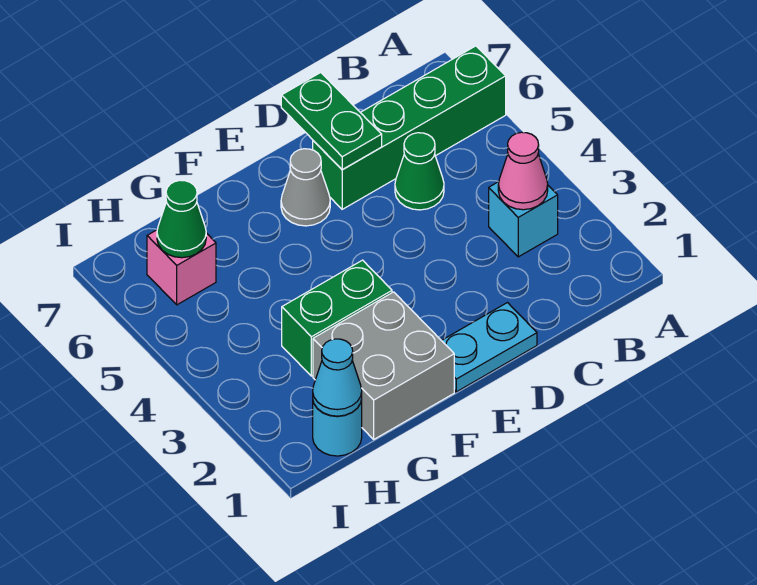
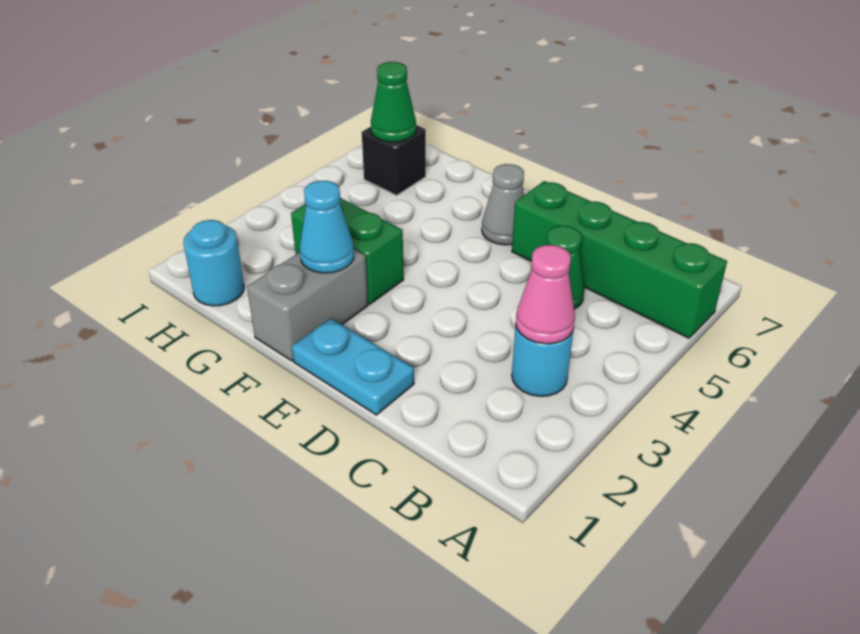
cyan 1x1 brick [489,182,558,257] -> cyan 1x1 round brick [512,325,573,396]
green 1x2 plate [281,72,382,170] -> none
grey 2x2 brick [313,292,454,439] -> grey 1x2 brick [247,249,368,361]
cyan 1x1 cone [313,339,362,416] -> cyan 1x1 cone moved to [300,181,354,273]
pink 1x1 brick [147,230,216,305] -> black 1x1 brick [362,125,426,195]

